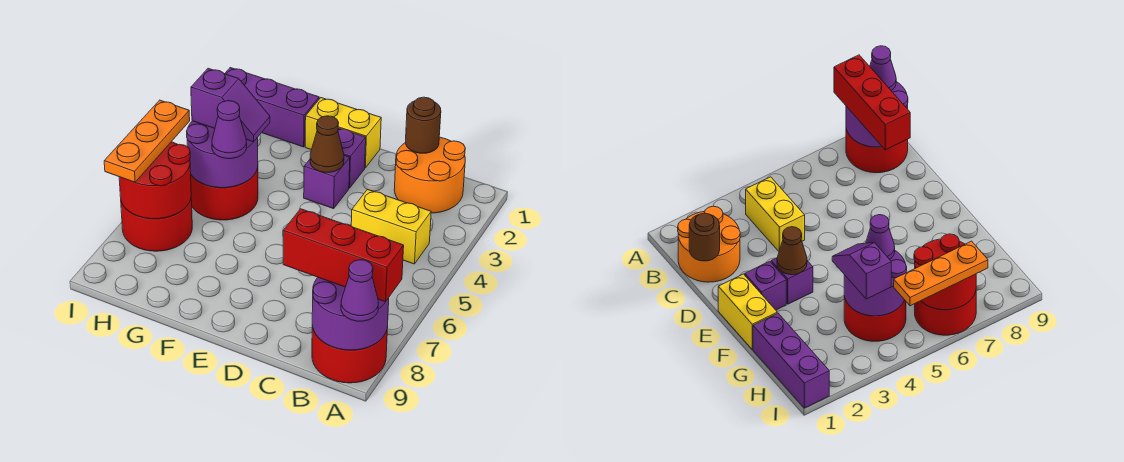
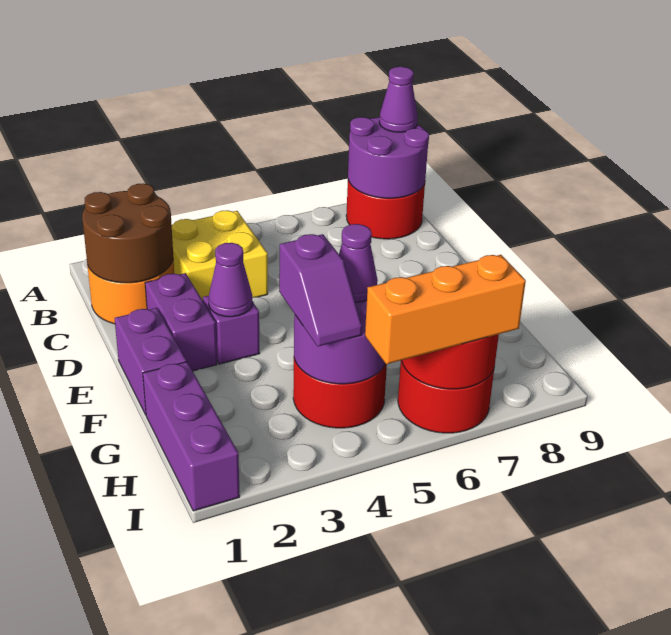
red 1x3 brick [283,209,404,302] -> none
yellow 1x2 brick [351,189,431,264] -> yellow 2x2 brick [172,210,268,300]
brown 1x1 round brick [406,97,441,153] -> brown 2x2 round brick [82,183,173,283]
yellow 1x2 brick [305,98,381,168] -> purple 1x2 brick [115,308,187,415]
purple 1x1 brick [338,128,366,188] -> purple 1x2 brick [145,273,217,371]
brown 1x1 cone [310,116,344,172] -> purple 1x1 cone [209,243,253,317]
purple 1x2 slope [191,68,270,142] -> purple 1x2 slope turned to [279,234,362,346]
orange 1x3 plate [104,100,190,182] -> orange 1x3 brick [365,255,526,364]

